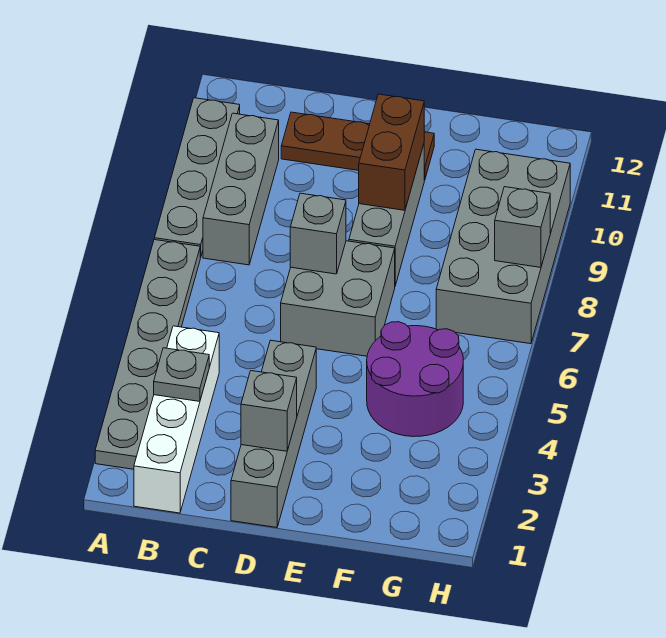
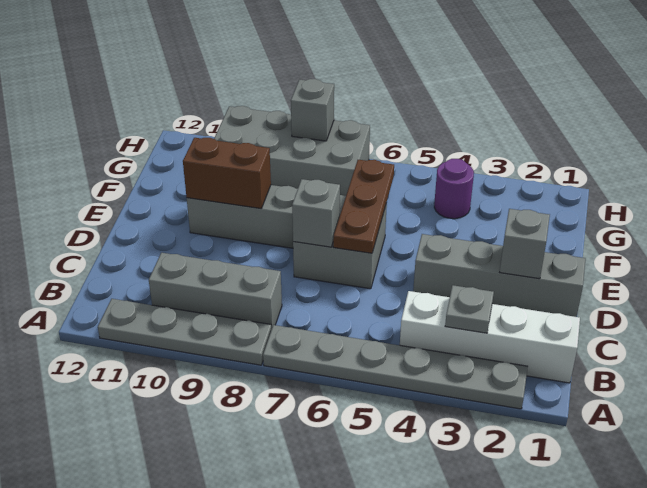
brown 1x3 plate [281,112,434,180] -> brown 1x3 plate moved to [333,160,394,253]
purple 2x2 round brick [367,322,463,437] -> purple 1x1 round brick [434,159,474,219]

